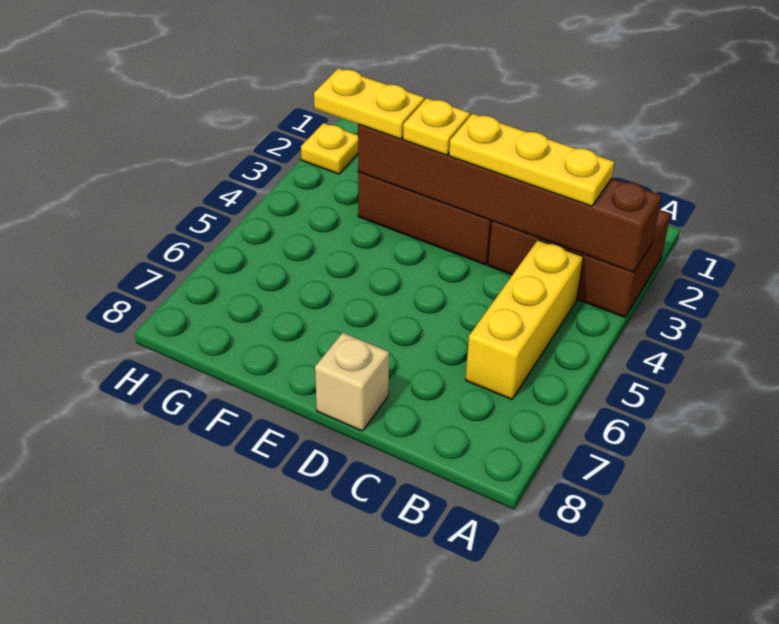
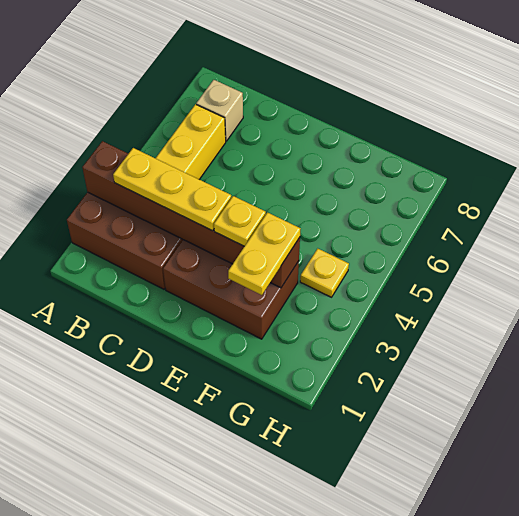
tan 1x1 brick [315,333,389,431] -> tan 1x1 brick moved to [196,80,243,141]
yellow 1x2 plate [314,68,424,139] -> yellow 1x2 plate turned to [228,212,300,295]
yellow 1x1 plate [301,123,358,174] -> yellow 1x1 plate moved to [300,249,349,297]

